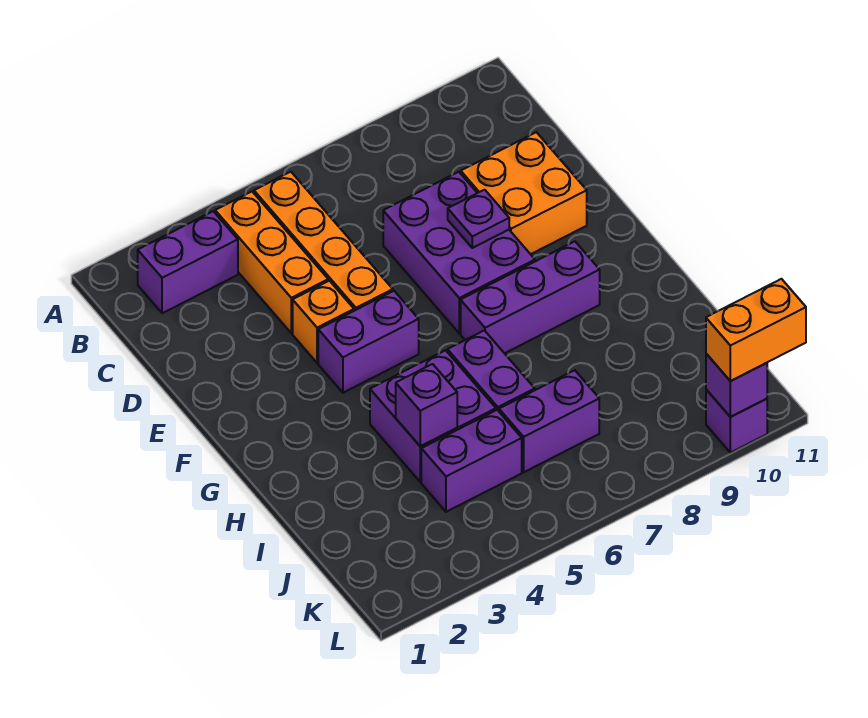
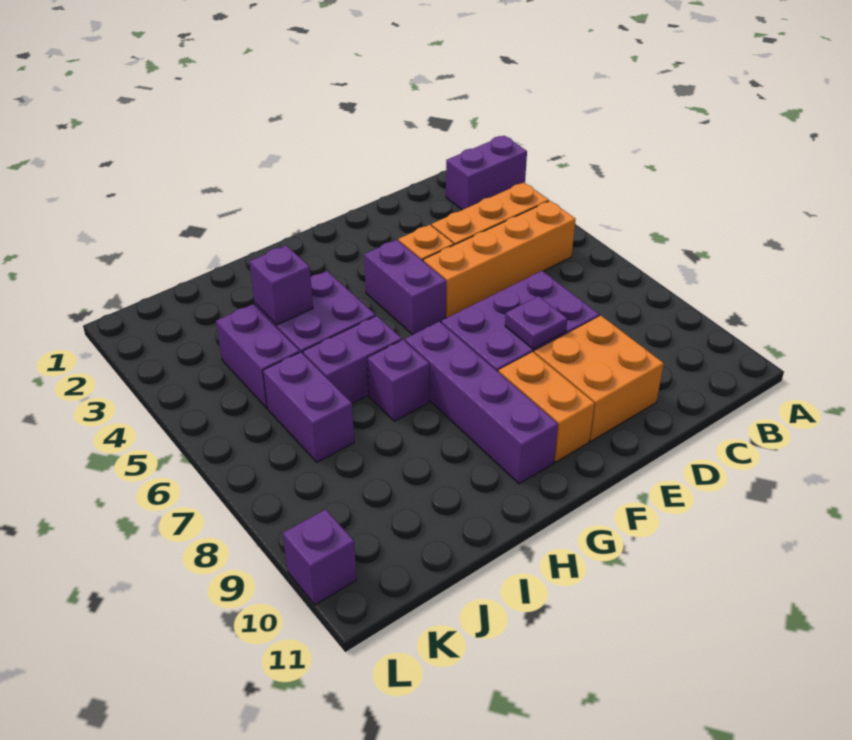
purple 1x2 brick [138,211,238,313] -> purple 1x2 brick turned to [446,136,527,210]
purple 1x3 brick [461,241,600,353] -> purple 1x4 brick [405,322,558,484]
purple 1x1 brick [706,354,767,417] -> purple 1x1 brick moved to [367,340,429,421]
orange 1x2 brick [706,279,806,381] -> orange 1x2 brick moved to [499,352,595,462]

